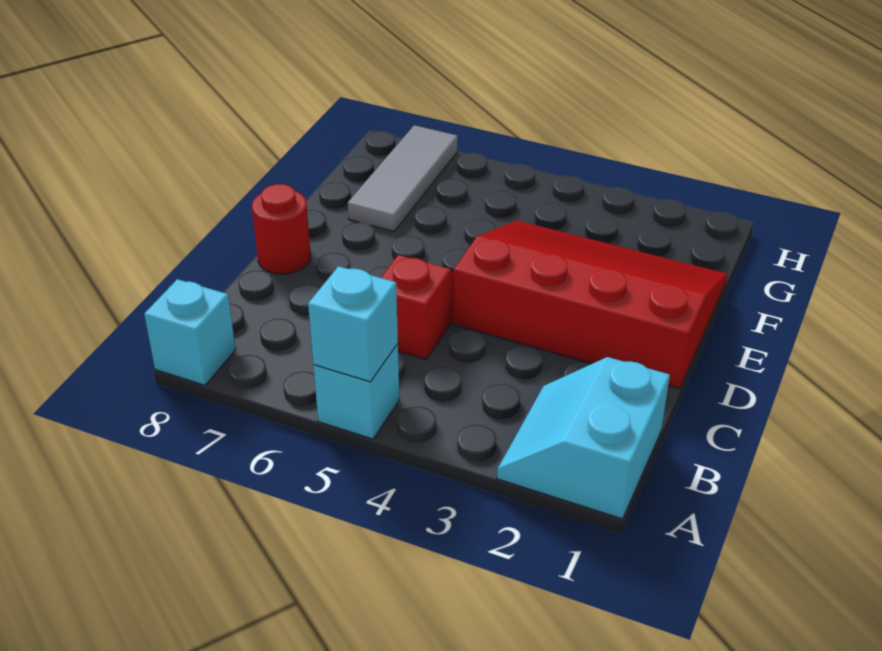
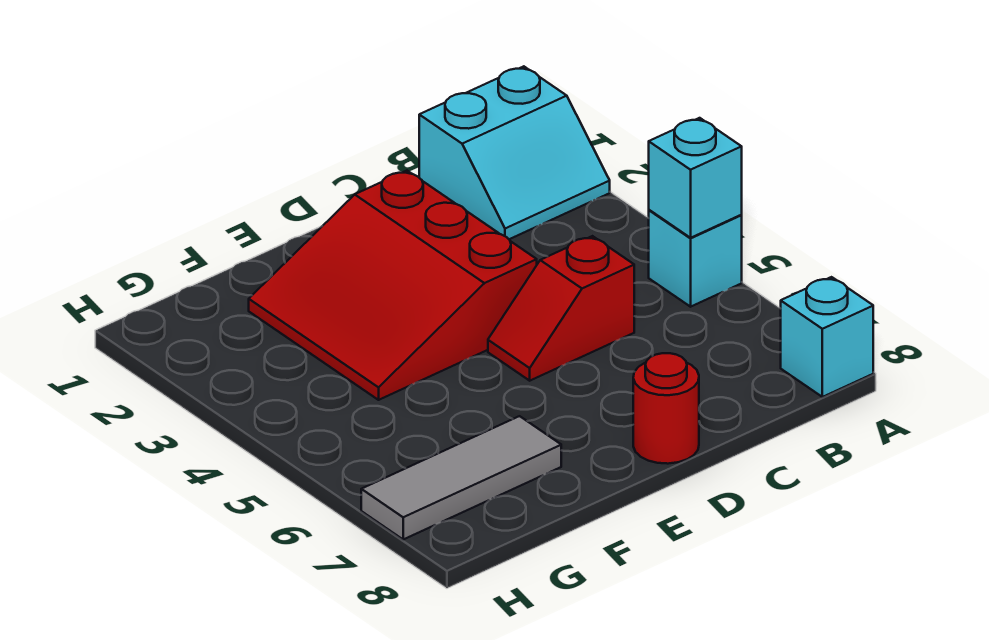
red 3x4 slope [453,221,728,389] -> red 3x3 slope [249,171,537,400]

